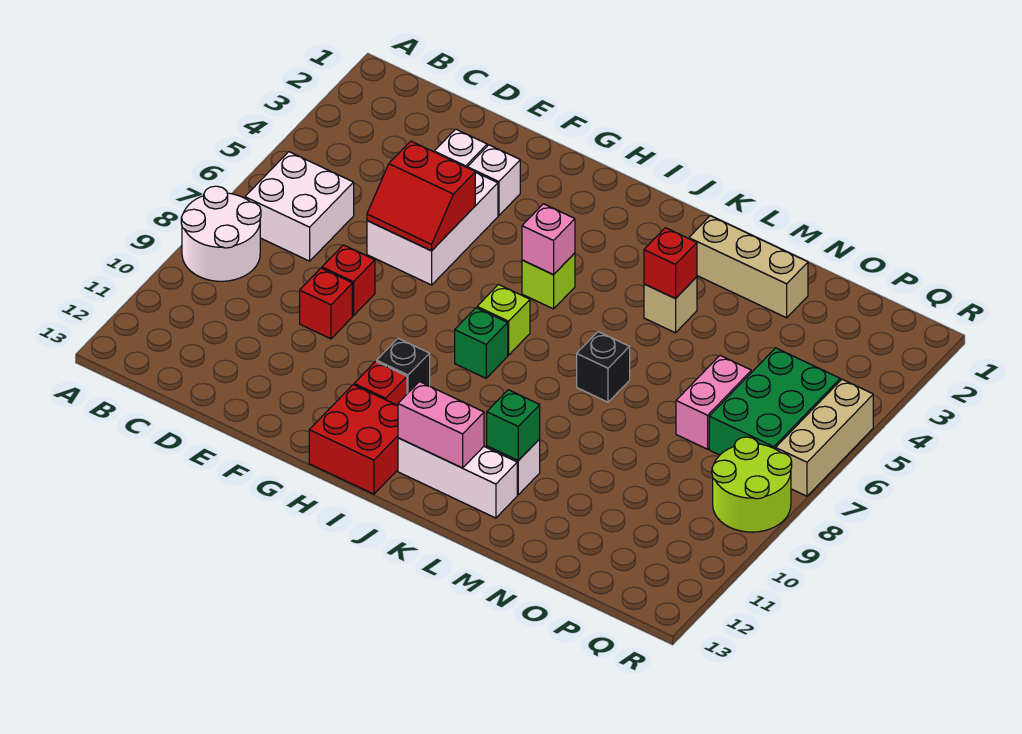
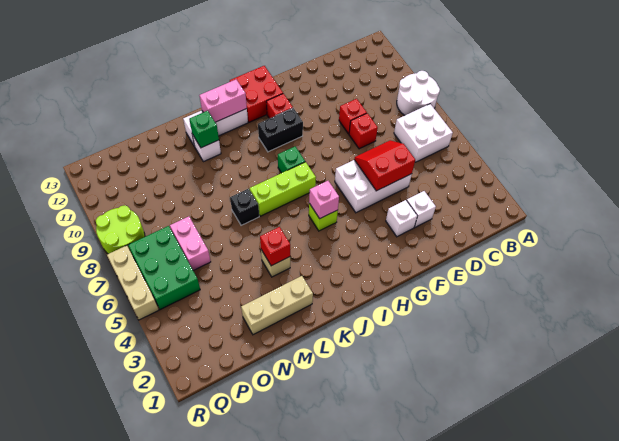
white 2x3 brick [367,173,498,285] -> white 2x3 brick turned to [335,160,412,213]
black 1x1 brick [377,338,430,394] -> black 1x2 brick [258,108,303,152]
lime 1x1 brick [477,285,530,355] -> lime 1x3 brick [249,162,316,216]

